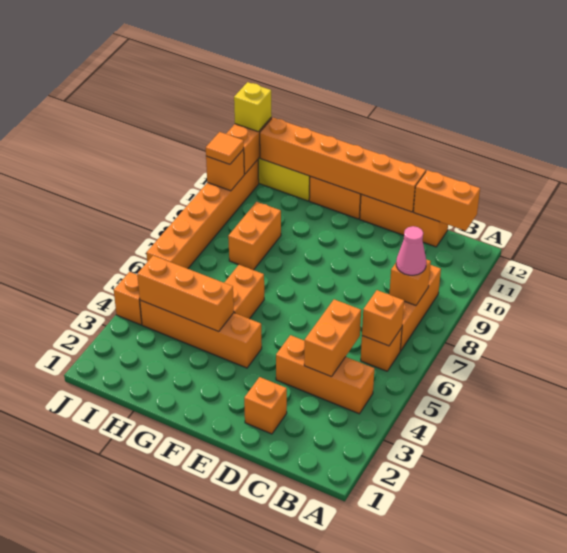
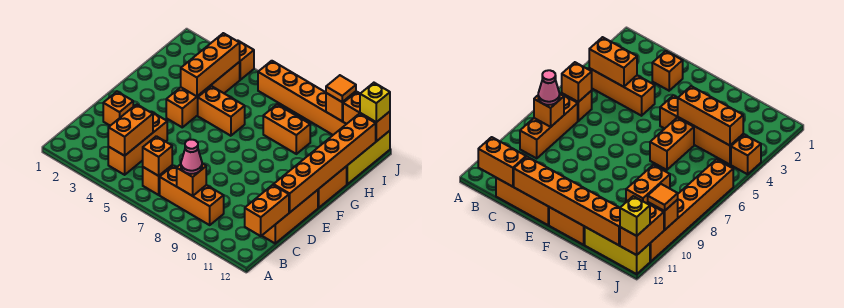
orange 1x2 brick [304,299,361,377] -> orange 1x2 brick turned to [108,104,153,156]

